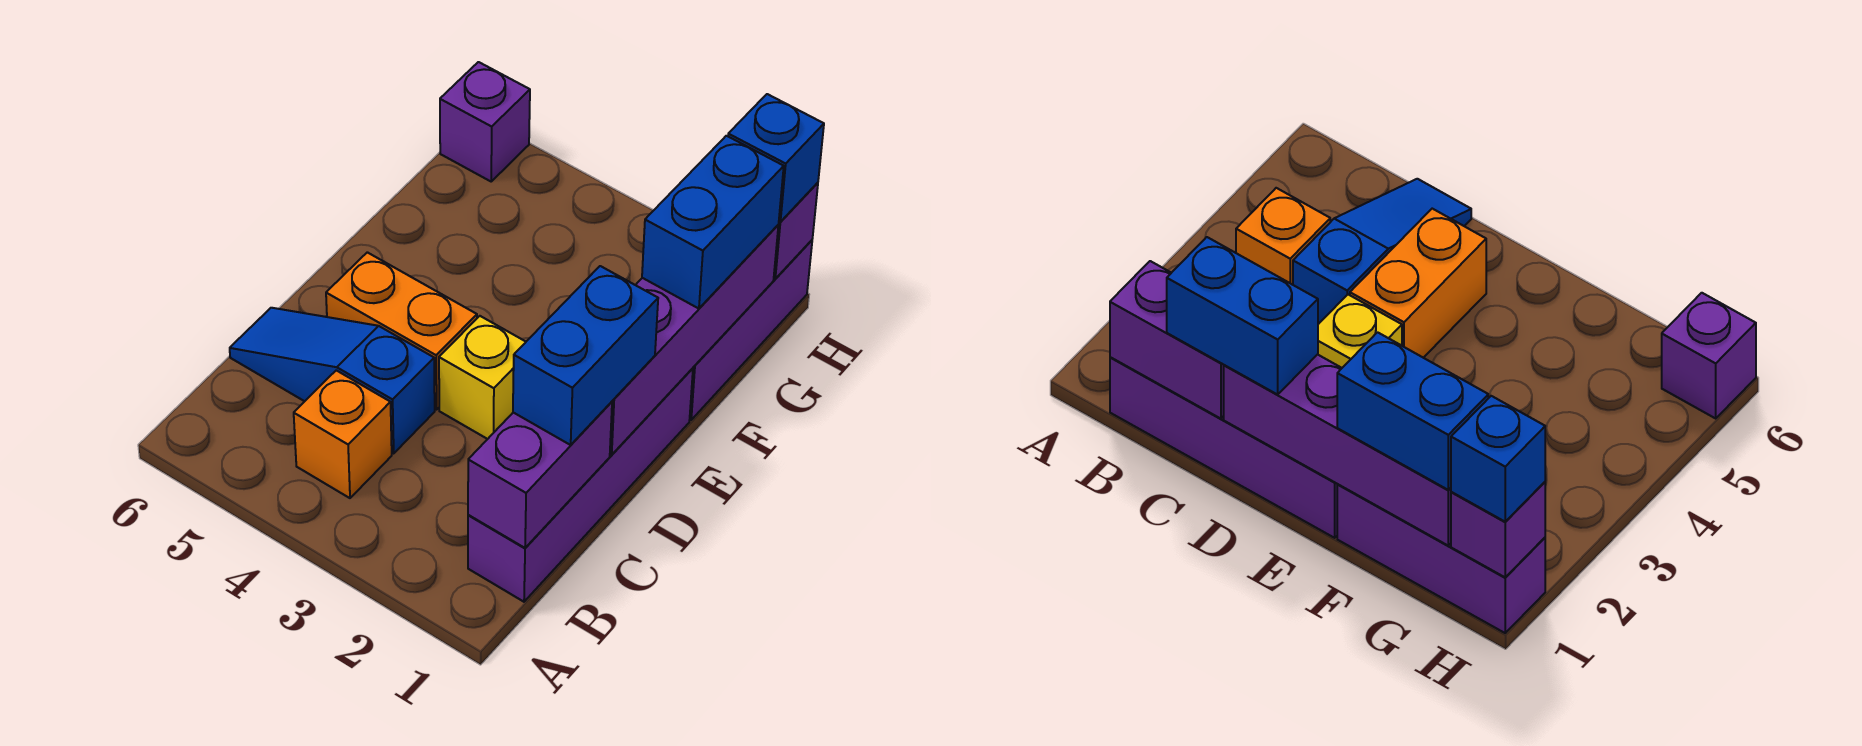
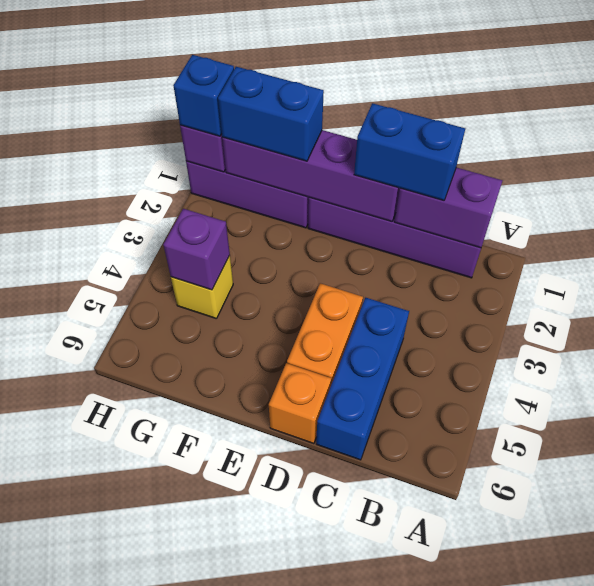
orange 1x1 brick [294,370,392,498] -> orange 1x1 brick moved to [269,363,331,444]
blue 1x3 slope [230,308,435,453] -> blue 1x3 brick [316,298,409,460]
yellow 1x1 brick [439,316,526,439] -> yellow 1x1 brick moved to [171,255,233,319]
purple 1x1 brick [440,62,530,181] -> purple 1x1 brick moved to [163,209,230,290]

